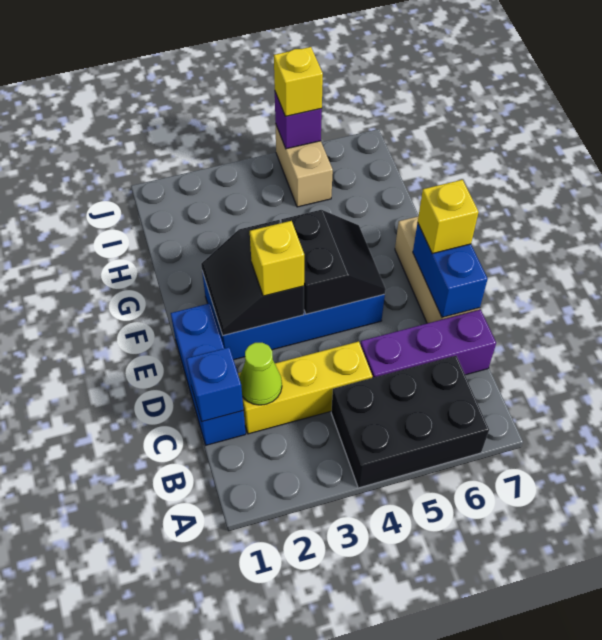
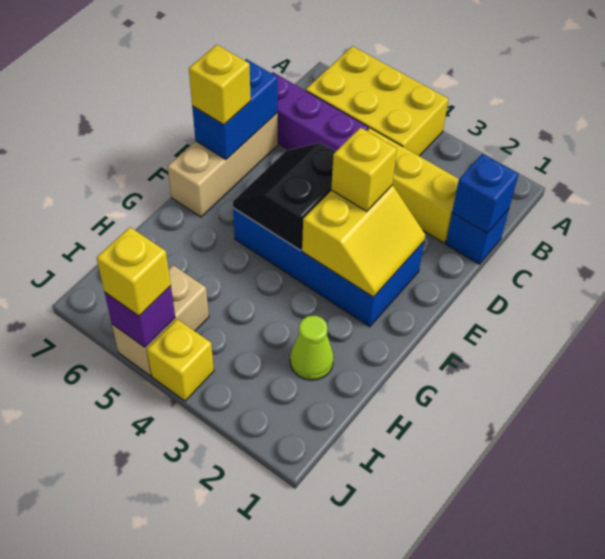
black 2x3 brick [331,356,489,488] -> yellow 2x3 brick [306,46,449,156]
blue 1x3 brick [171,303,246,445] -> blue 1x1 brick [446,209,509,264]
lime 1x1 cone [239,343,282,405] -> lime 1x1 cone moved to [290,316,334,380]
black 2x2 slope [201,220,304,335] -> yellow 2x2 slope [302,185,425,297]
none -> yellow 1x1 brick [147,319,214,401]

